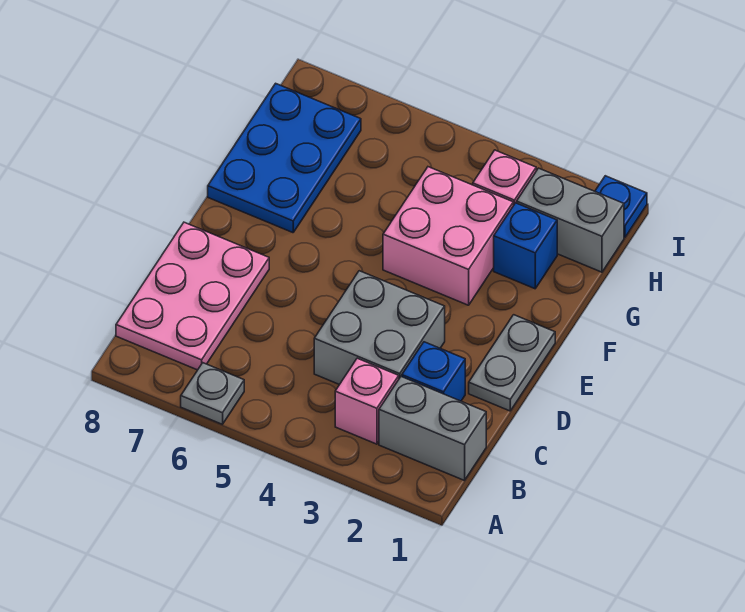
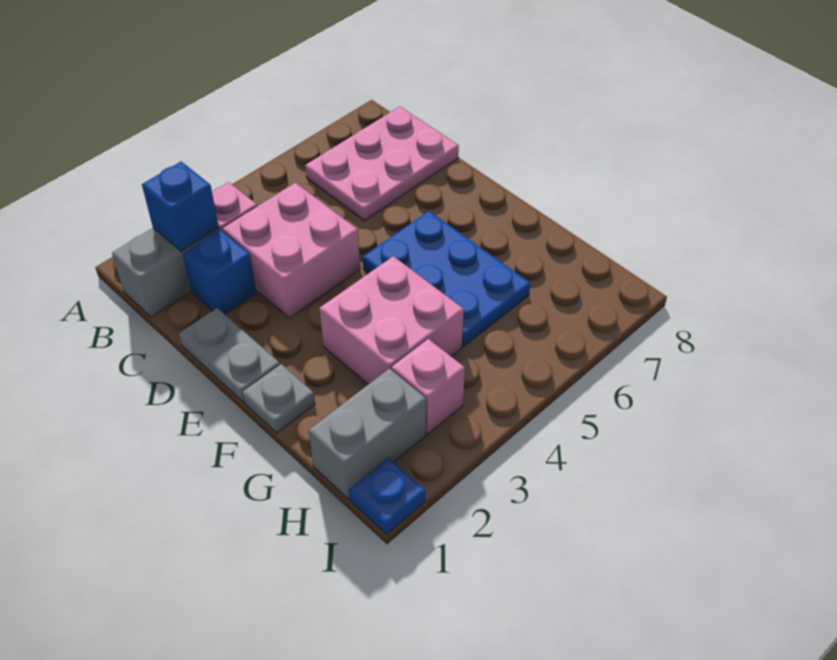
grey 1x1 plate [181,363,244,424] -> grey 1x1 plate moved to [243,364,315,433]
pink 2x3 plate [116,222,269,370] -> pink 2x3 plate turned to [305,107,459,221]
grey 2x2 brick [314,271,445,385] -> pink 2x2 brick [223,183,360,318]
blue 2x3 plate [208,83,361,233] -> blue 2x3 plate moved to [363,211,530,346]
blue 1x1 brick [494,203,557,289] -> blue 1x1 brick moved to [142,162,219,251]

